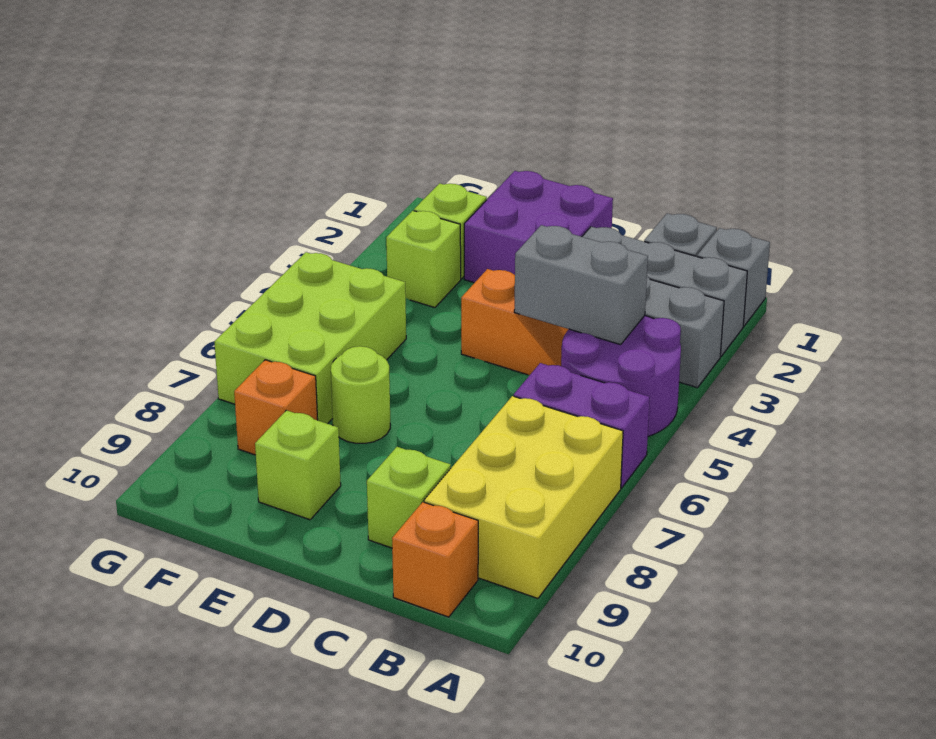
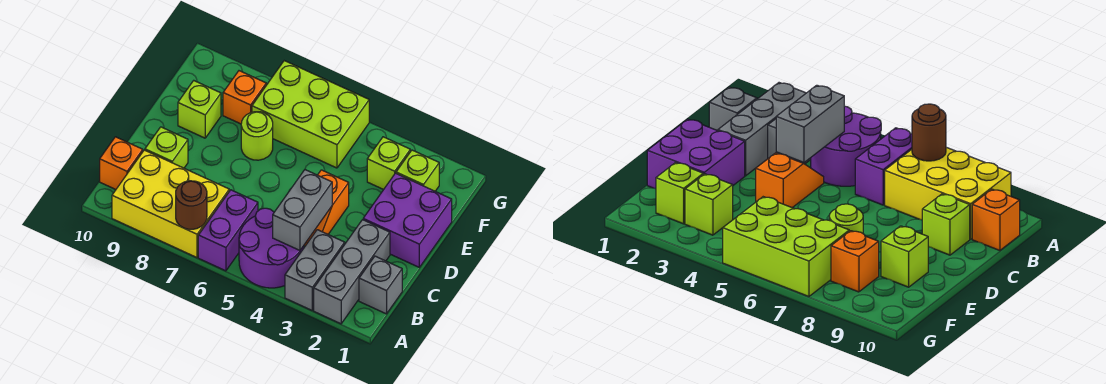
grey 1x1 brick [697,228,770,326] -> none
none -> brown 1x1 round brick [176,181,207,229]

